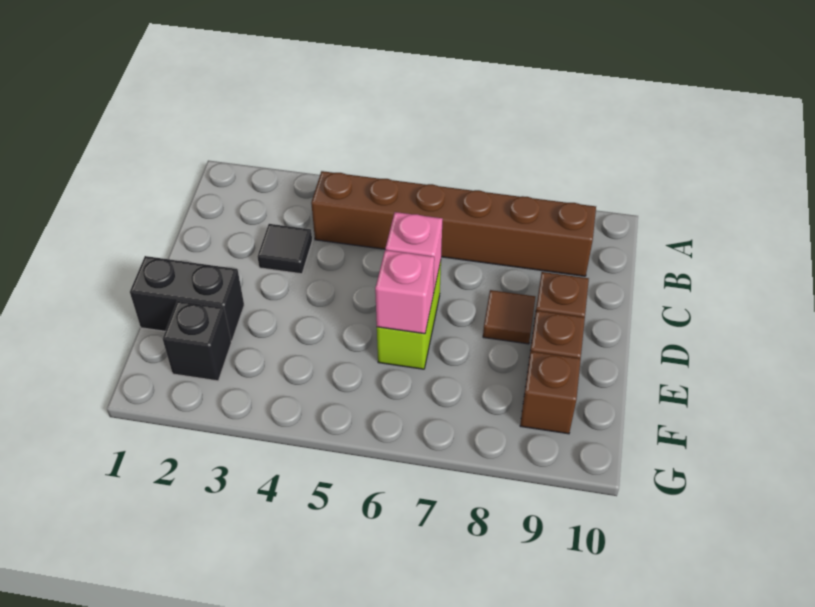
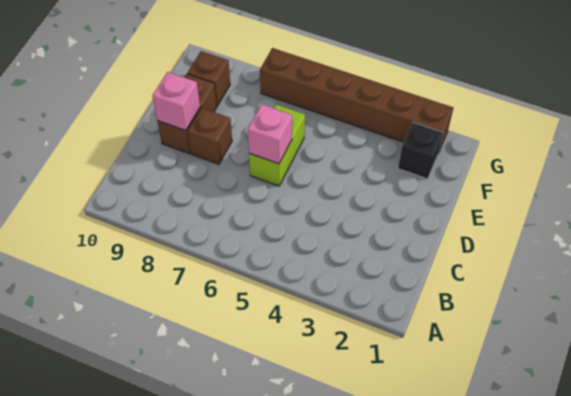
brown 1x6 brick [311,171,596,276] -> brown 1x6 brick moved to [260,48,453,151]
black 1x1 tile [257,224,312,274] -> none
brown 1x1 tile [483,290,535,344] -> brown 1x1 brick [188,108,232,164]
black 1x2 brick [130,256,244,341] -> none
pink 1x1 brick [375,250,434,334] -> pink 1x1 brick moved to [153,72,200,131]

